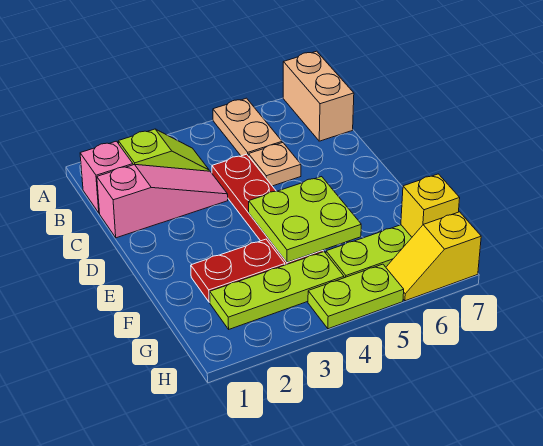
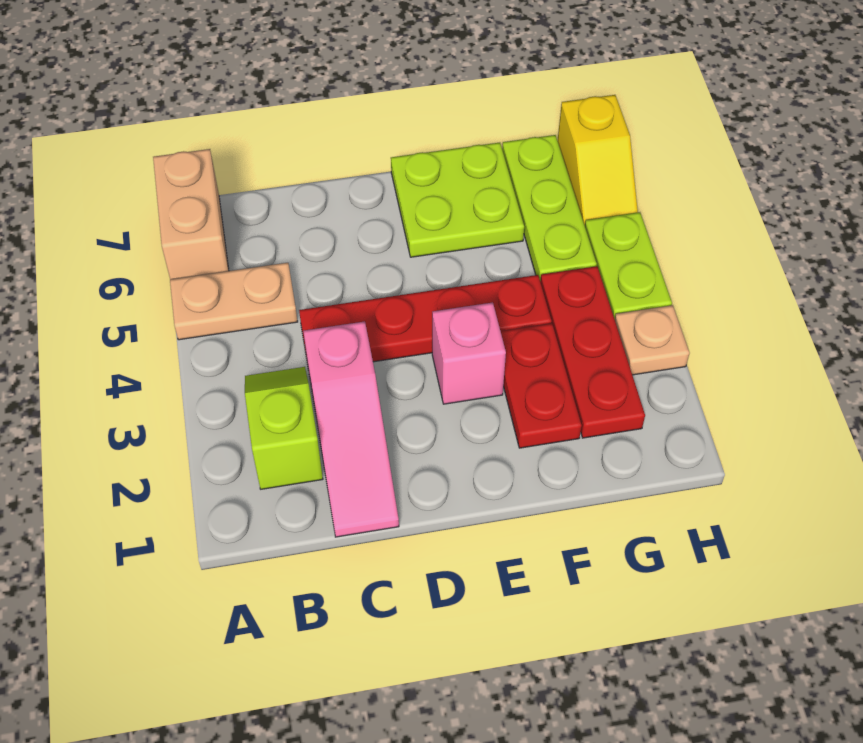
tan 1x2 brick [283,51,354,141] -> tan 1x2 brick turned to [153,149,229,279]
pink 1x1 brick [80,141,133,213] -> pink 1x1 brick moved to [432,302,506,404]
pink 1x3 slope [97,164,228,238] -> pink 1x3 slope turned to [303,321,399,537]
tan 1x1 plate [249,143,301,186] -> tan 1x1 plate moved to [615,305,690,375]
lime 2x2 plate [249,177,361,262] -> lime 2x2 plate moved to [391,143,524,257]
lime 1x3 plate [210,252,344,329] -> red 1x3 plate [540,266,645,438]
yellow 1x1 brick [401,174,460,237] -> none

